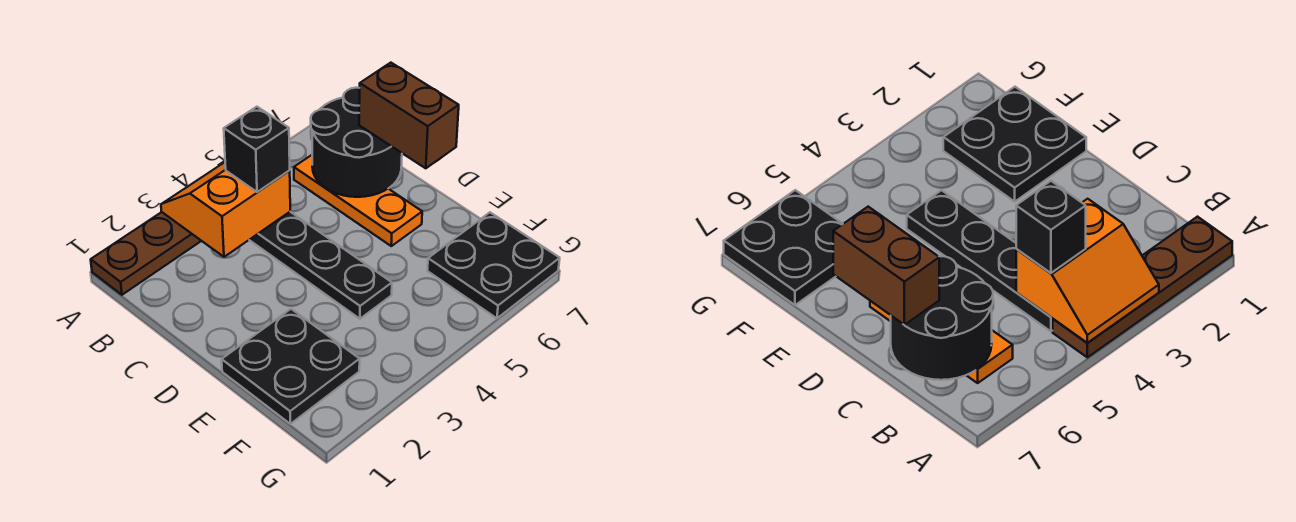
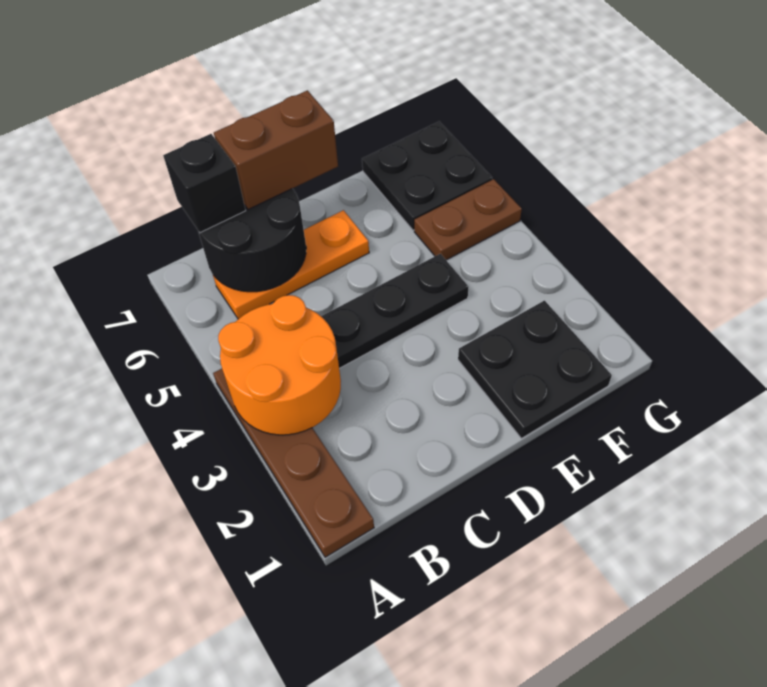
orange 2x2 slope [161,162,290,257] -> orange 2x2 round brick [218,295,341,435]
black 1x1 brick [224,107,290,192] -> black 1x1 brick moved to [163,134,246,233]
none -> brown 1x2 plate [414,179,522,260]

